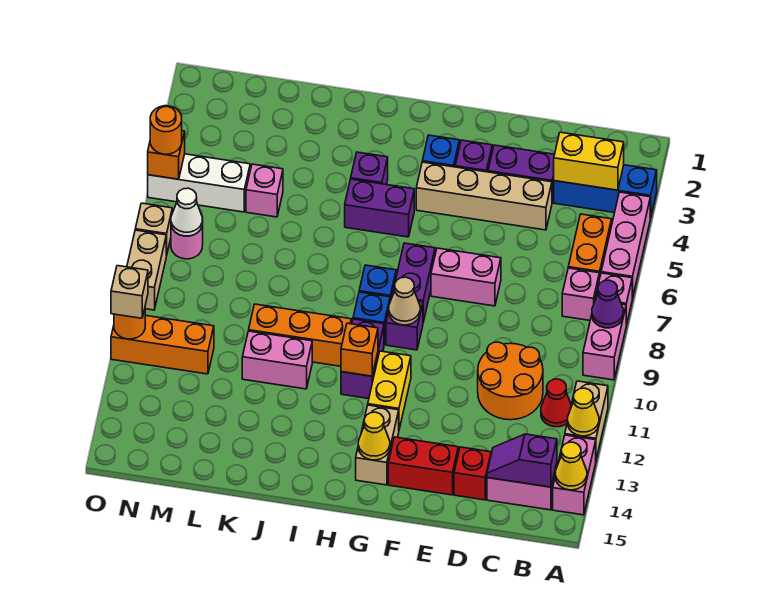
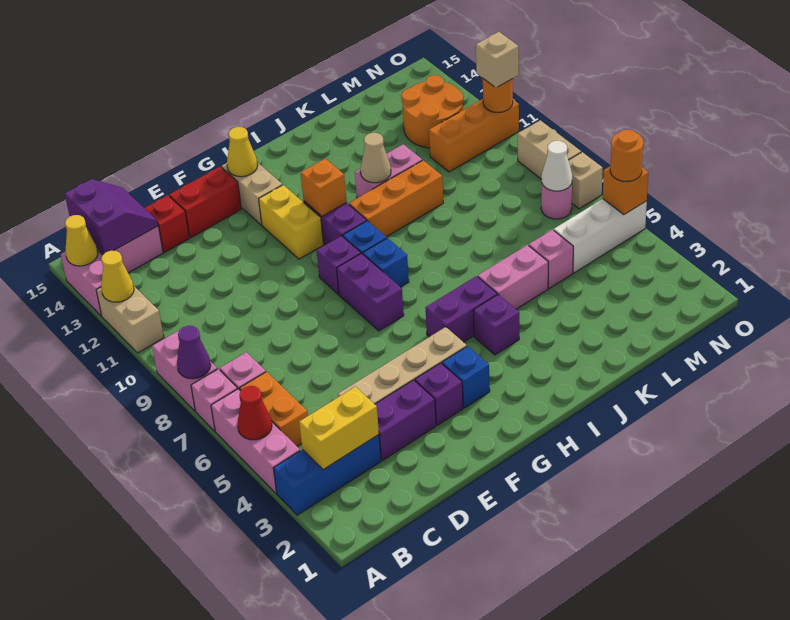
red 1x1 cone [541,379,571,427] -> red 1x1 cone moved to [237,386,272,440]
purple 1x2 slope [487,434,557,487] -> purple 2x2 slope [65,179,158,254]
orange 2x2 round brick [478,342,543,420] -> orange 2x2 round brick moved to [401,75,463,148]
pink 1x2 brick [431,248,501,306] -> pink 1x2 brick moved to [478,245,548,309]
tan 1x1 cone [389,277,420,325] -> tan 1x1 cone moved to [360,133,391,183]

